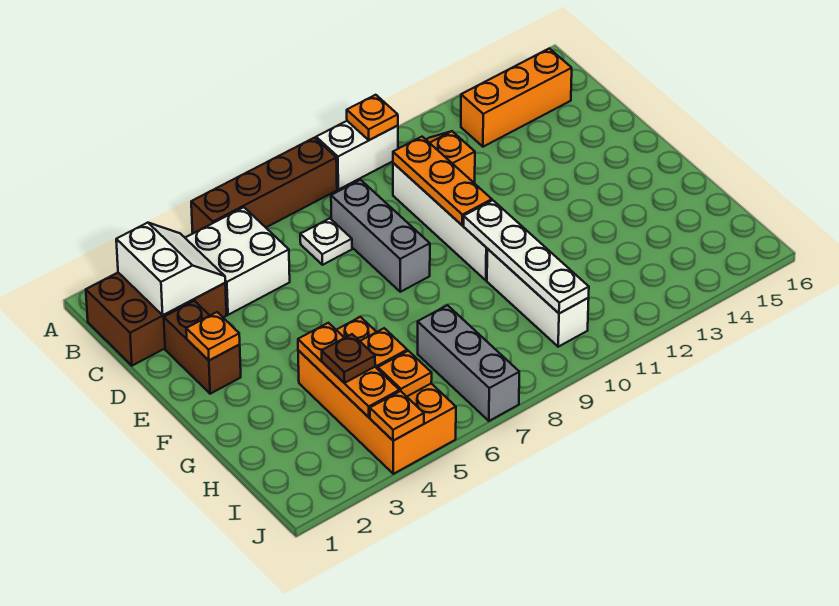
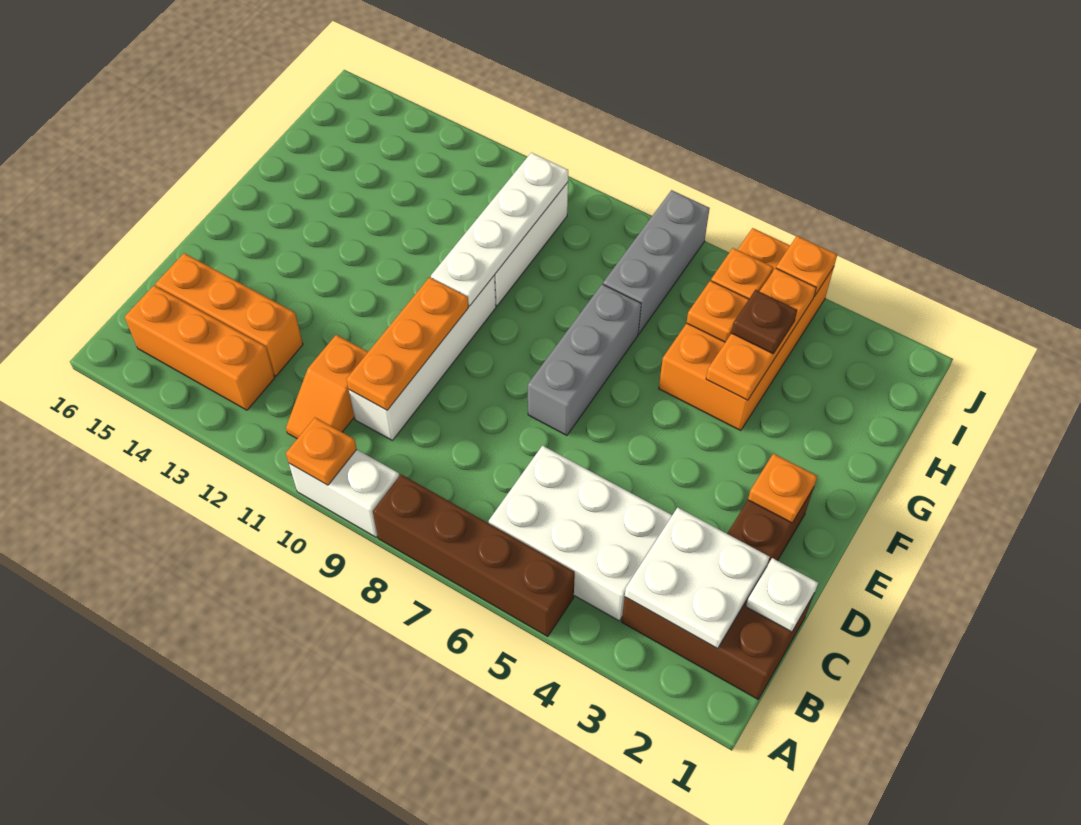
white 2x2 slope [116,223,225,315] -> white 2x2 plate [625,508,769,648]
white 2x2 brick [186,207,290,315] -> white 2x3 brick [489,446,672,621]
white 1x1 plate [300,218,352,265] -> white 1x1 plate moved to [746,558,818,632]
grey 1x3 brick [331,180,430,292] -> grey 1x3 brick moved to [528,284,641,435]
none -> orange 1x3 brick [155,253,303,376]

